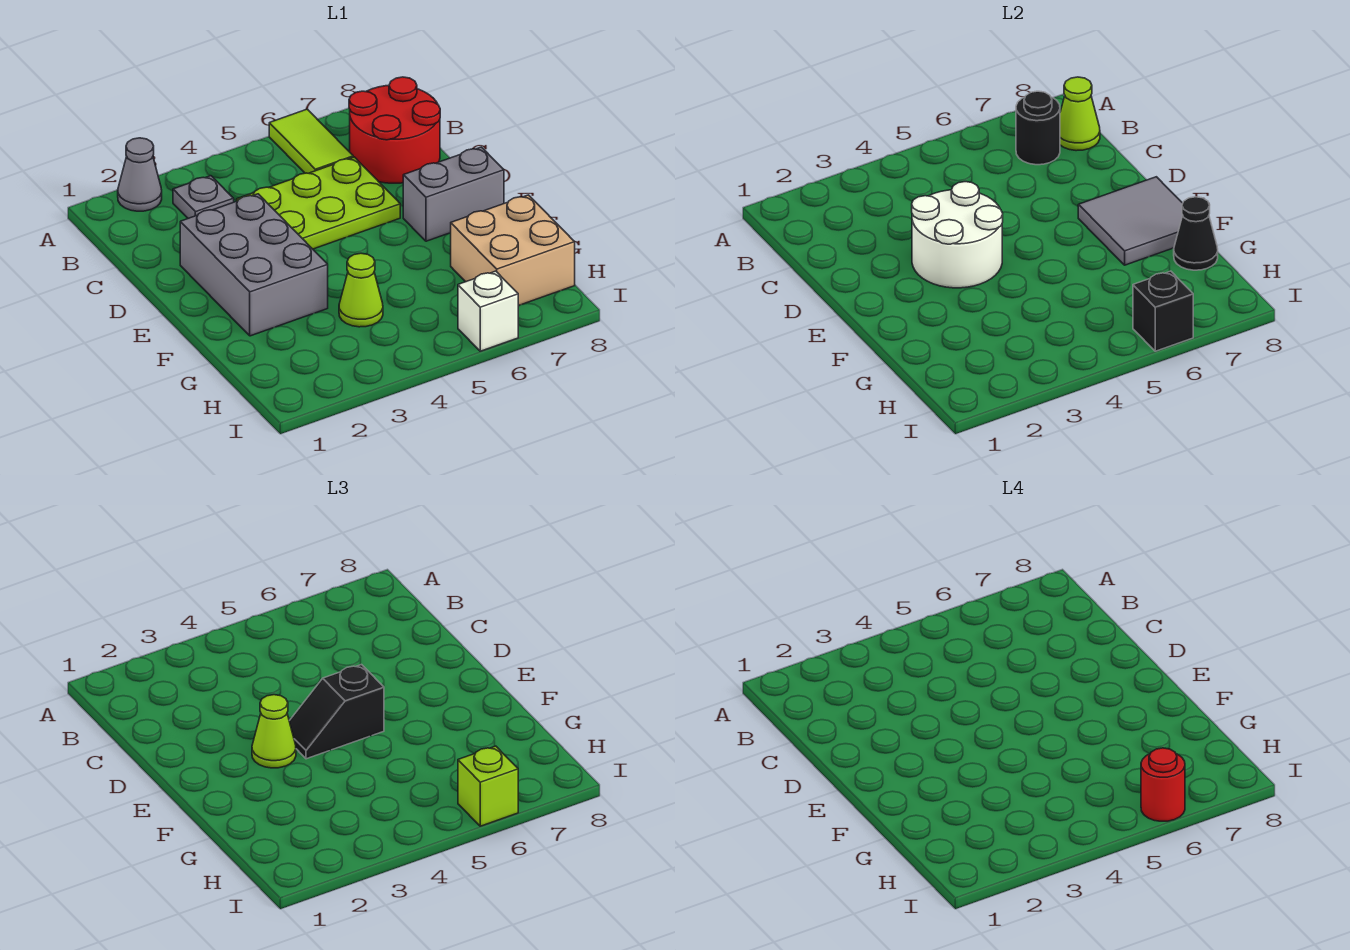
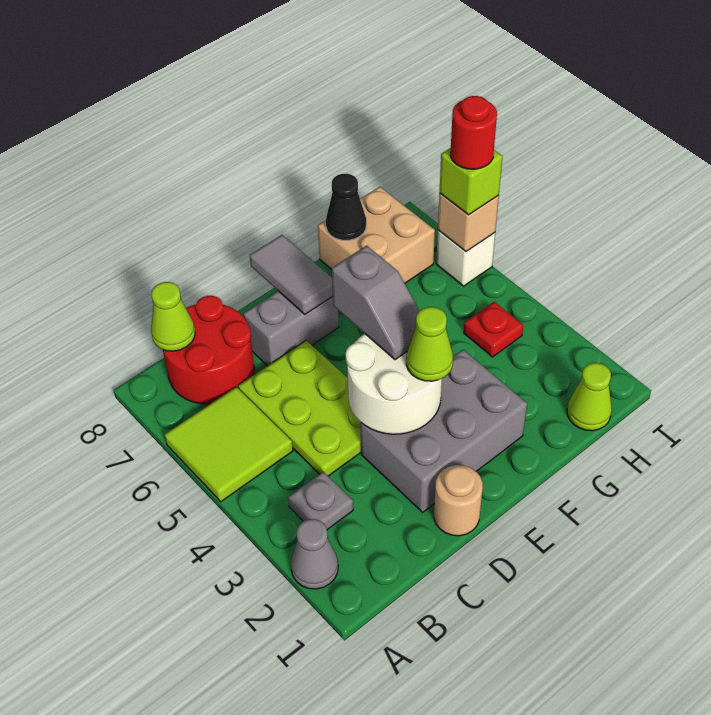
lime 1x2 tile [269,109,353,173] -> lime 2x2 tile [164,387,293,502]
black 1x1 round brick [1016,91,1060,165] -> none
none -> tan 1x1 round brick [434,465,483,536]
black 1x2 slope [289,665,384,759] -> grey 1x2 slope [332,246,419,360]
grey 1x2 brick [403,147,504,241] -> grey 1x2 brick turned to [243,291,339,366]
grey 2x2 tile [1078,177,1183,265] -> grey 1x2 tile [250,235,333,314]
lime 1x1 cone [339,253,383,327] -> lime 1x1 cone moved to [567,363,612,431]
none -> red 1x1 plate [464,302,523,357]
black 1x1 brick [1133,271,1193,351] -> tan 1x1 brick [438,193,499,252]

